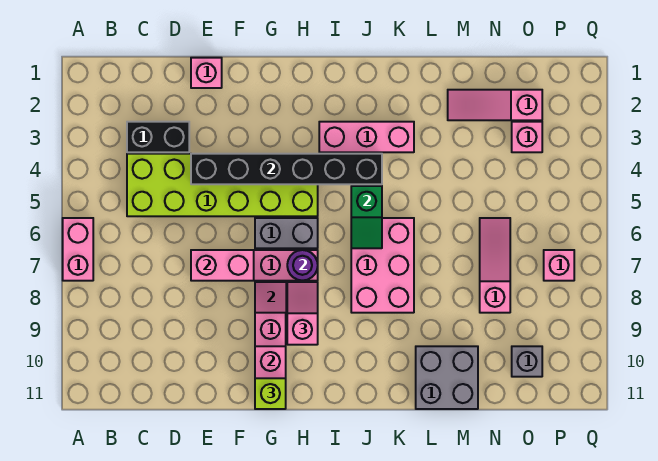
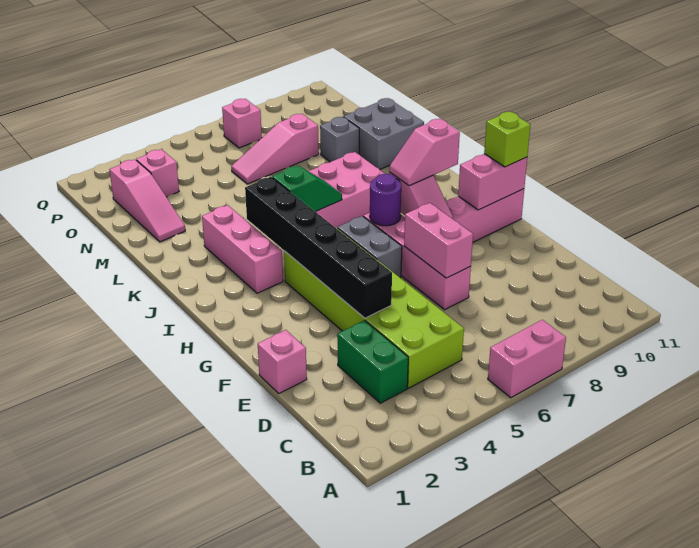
black 1x2 brick [127,122,189,152] -> green 1x2 brick [337,320,408,403]
grey 1x1 brick [512,346,542,377] -> grey 1x1 brick moved to [320,117,359,162]

